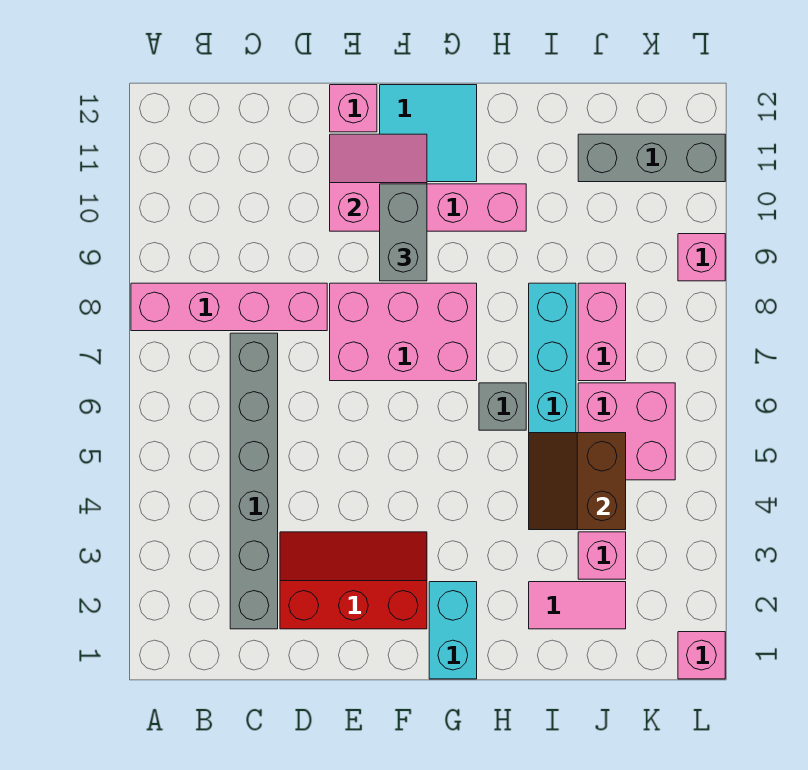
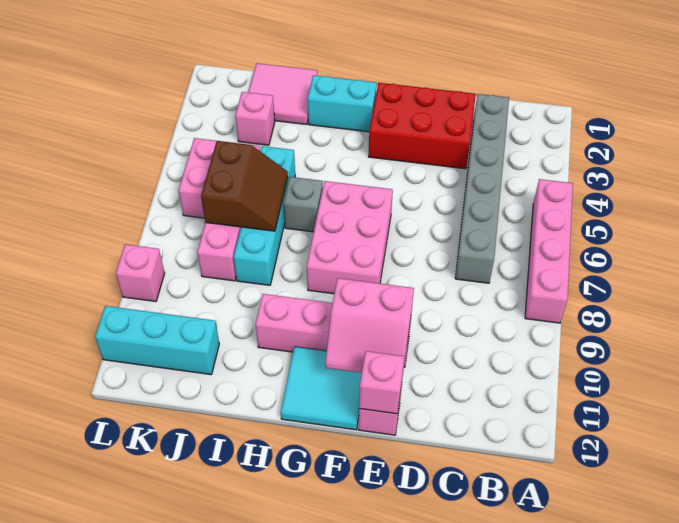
pink 1x4 brick [131,283,327,331] -> pink 1x4 brick turned to [525,179,573,323]
red 2x3 slope [280,532,427,629] -> red 2x3 brick [368,83,476,169]
pink 2x3 brick [330,283,477,381] -> pink 2x3 brick turned to [307,181,393,294]
grey 1x2 brick [380,184,427,281] -> none
cyan 1x2 brick [429,582,477,679] -> cyan 1x2 brick turned to [308,75,377,132]
pink 1x2 tile [529,582,626,629] -> pink 2x2 tile [248,63,317,125]
brown 2x2 slope [529,433,626,530] -> brown 2x2 slope moved to [201,141,288,231]
grey 1x3 brick [578,134,725,182] -> cyan 1x3 brick [95,306,219,375]
pink 1x1 brick [678,632,725,679] -> pink 1x1 brick moved to [359,351,404,414]

